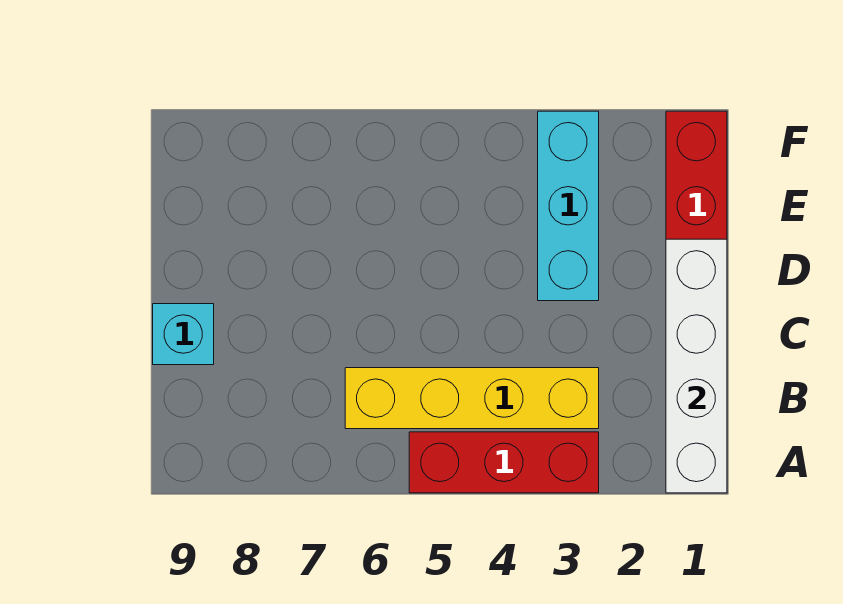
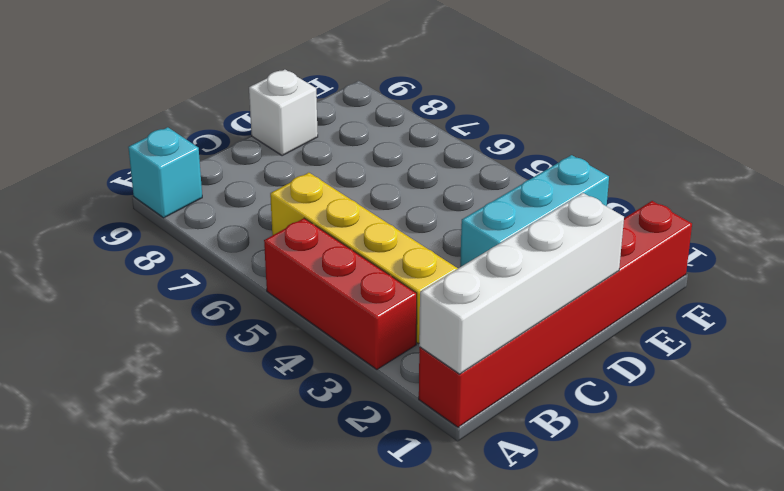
cyan 1x1 brick [153,304,214,365] -> cyan 1x1 brick moved to [128,127,202,218]
none -> white 1x1 brick [249,70,318,156]

